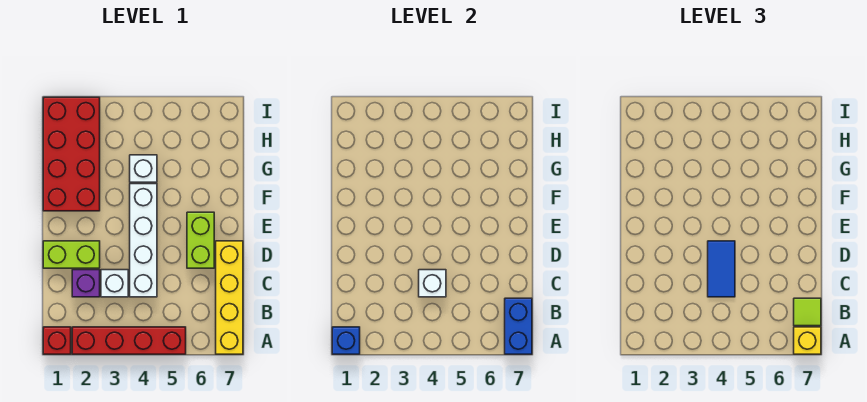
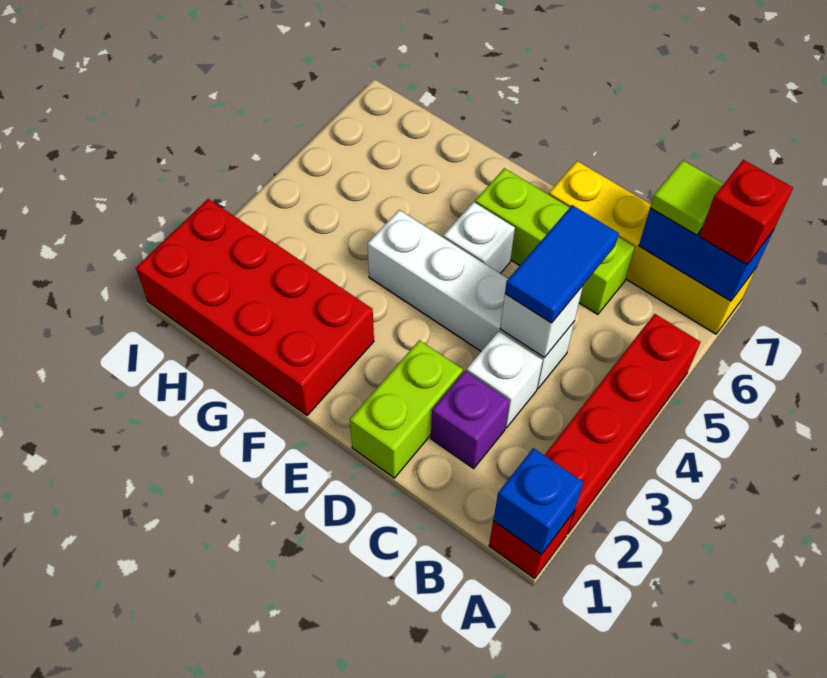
yellow 1x1 brick [794,327,821,354] -> red 1x1 brick [699,160,793,265]
blue 1x2 tile [708,241,735,297] -> blue 1x2 tile turned to [505,205,619,323]
lime 1x2 brick [187,212,214,268] -> lime 1x3 brick [475,168,635,315]
white 1x1 brick [130,155,157,182] -> white 1x1 brick moved to [443,202,515,274]

